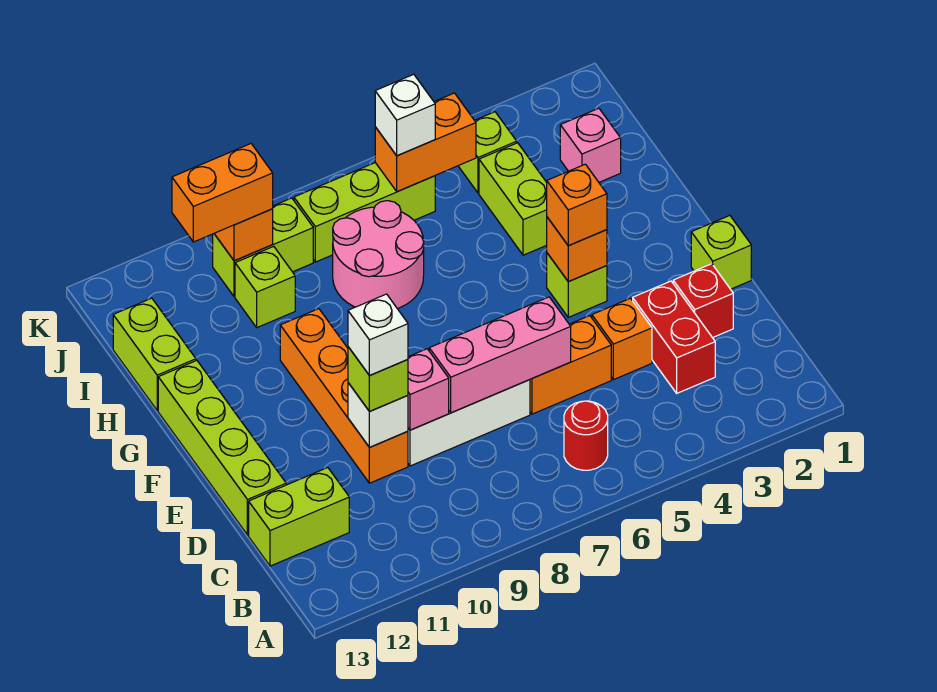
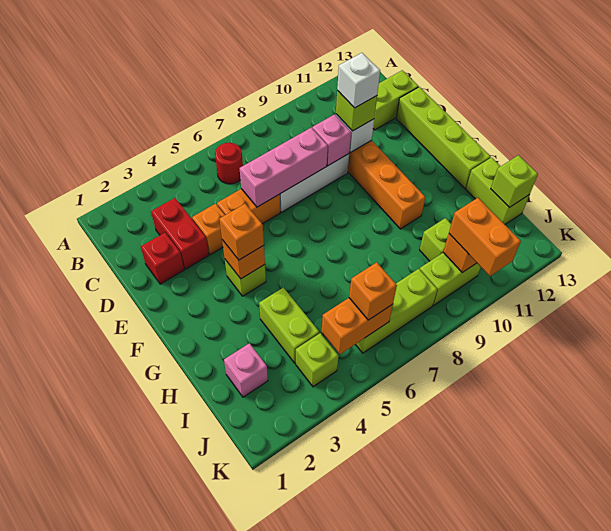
lime 1x1 brick [691,216,751,289] -> lime 1x1 brick moved to [491,155,538,207]
pink 2x2 round brick [333,201,424,309] -> none
white 1x1 brick [375,74,435,156] -> orange 1x1 brick [349,262,397,320]
orange 1x2 brick [172,144,273,242] -> orange 1x2 brick turned to [449,198,521,276]

